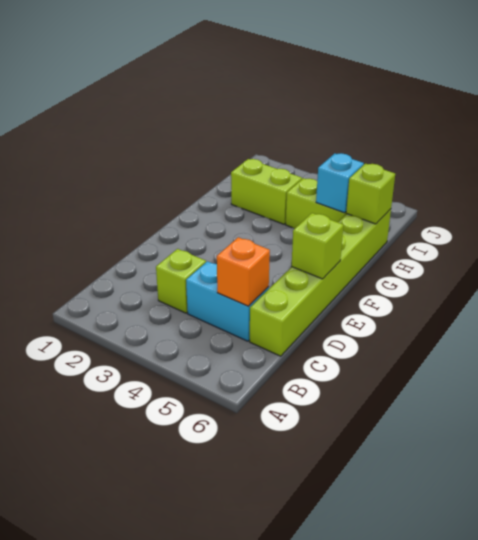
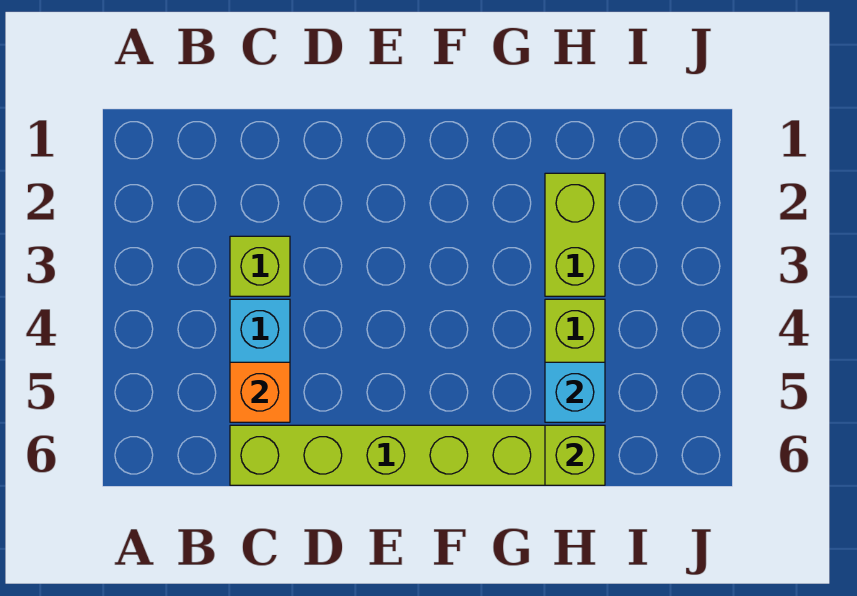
lime 1x1 brick [292,213,343,279] -> none

